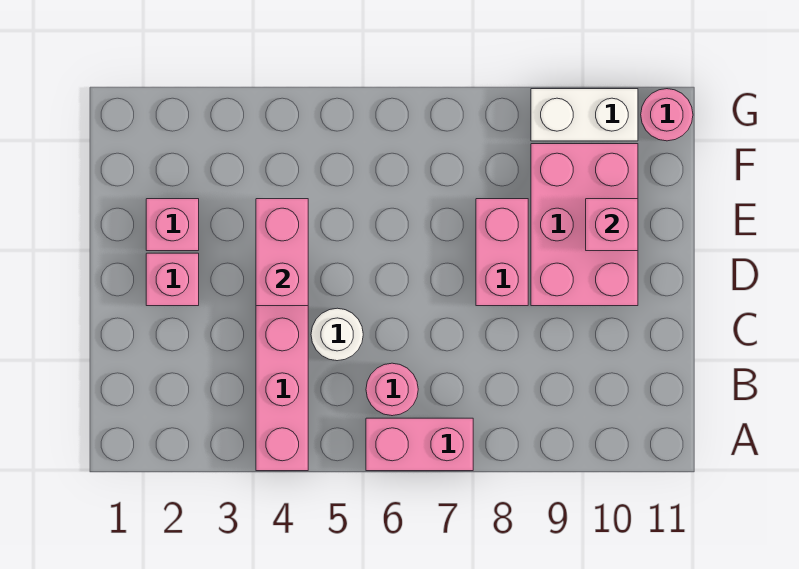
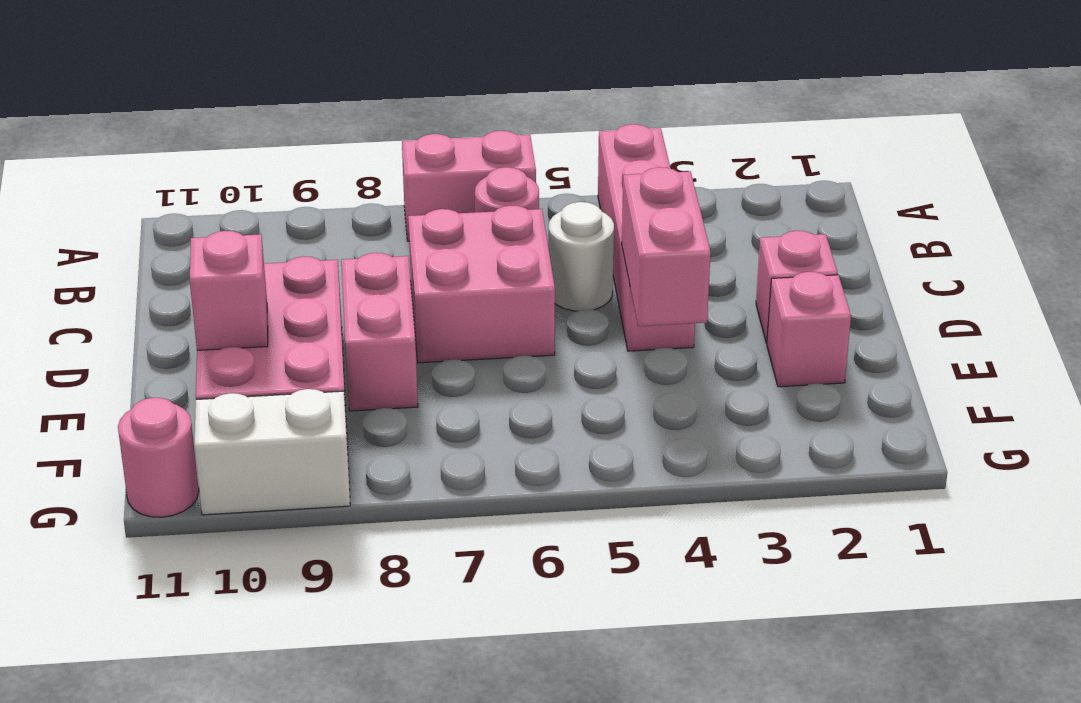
none -> pink 2x2 brick [408,206,555,363]

